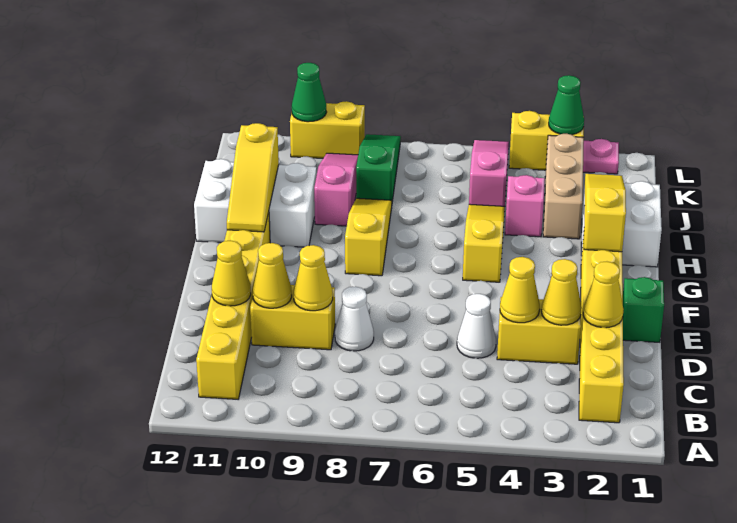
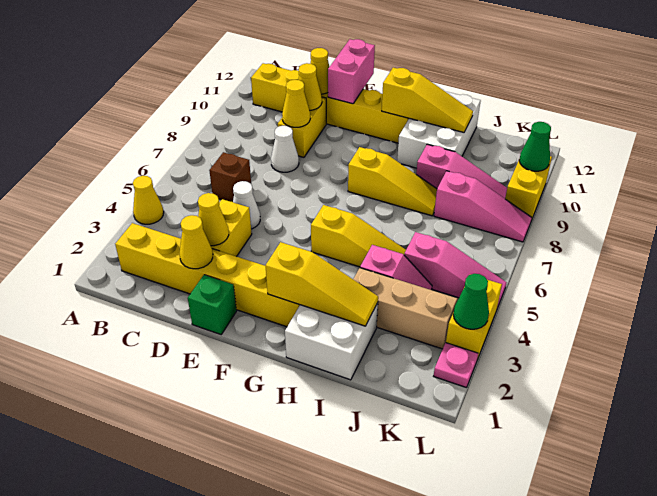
none -> brown 1x1 brick [209,152,251,202]
yellow 1x1 cone [500,257,540,323] -> yellow 1x1 cone moved to [133,176,164,224]
none -> pink 1x2 brick [328,39,375,104]
yellow 1x3 slope [227,123,279,232] -> yellow 1x3 slope turned to [382,68,473,132]
green 1x3 slope [356,134,401,201] -> pink 1x3 slope [434,171,532,242]

